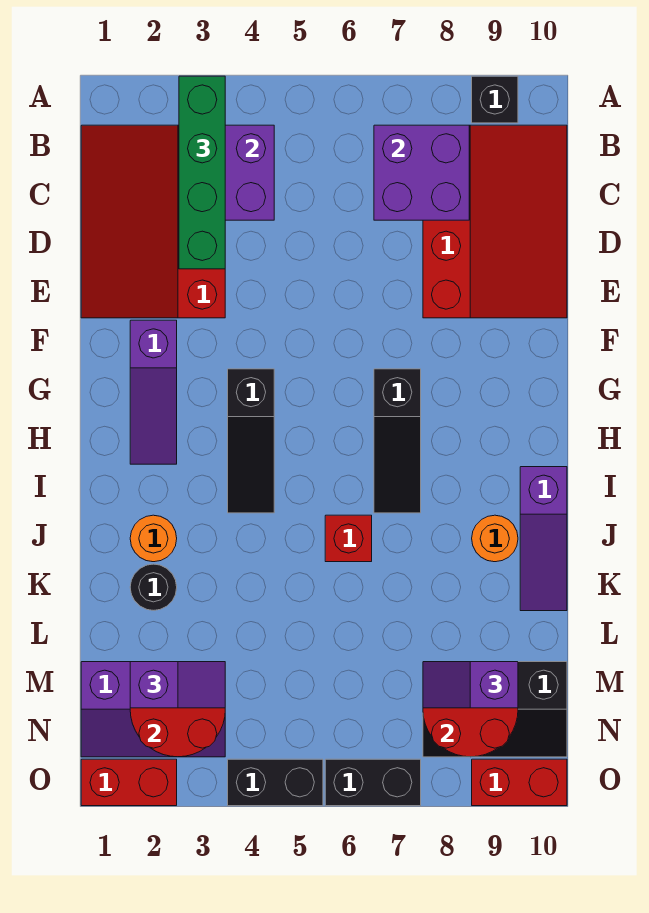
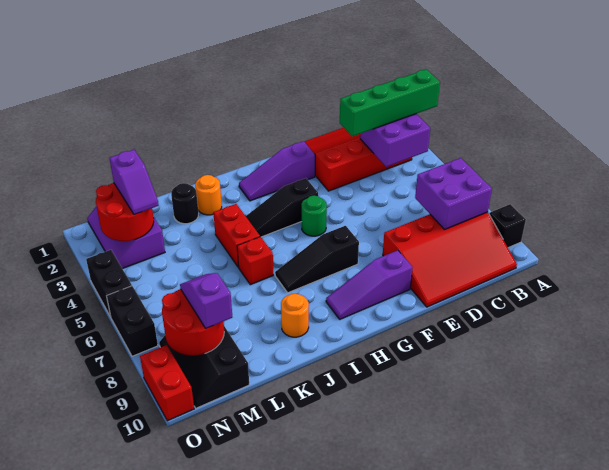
none -> green 1x1 round brick [302,195,327,236]
purple 1x3 slope [520,467,567,611] -> purple 1x3 slope moved to [326,250,413,319]
red 1x2 brick [81,759,177,806] -> red 1x2 brick moved to [213,204,260,267]

